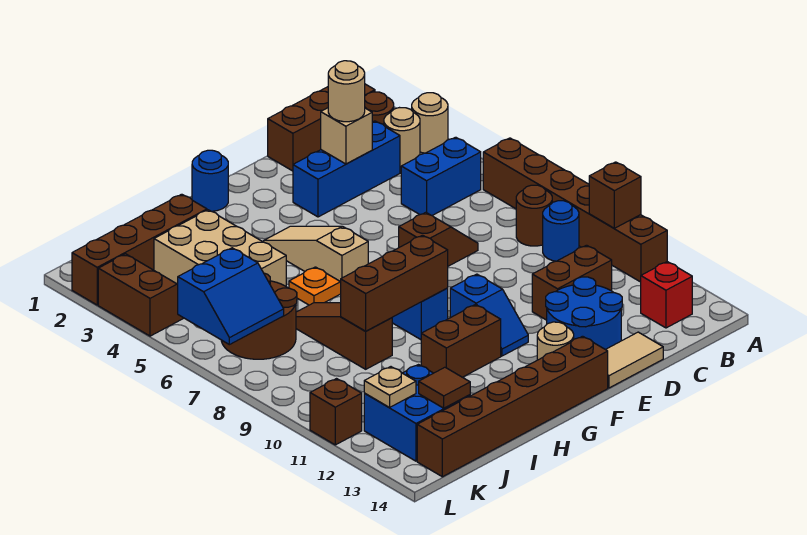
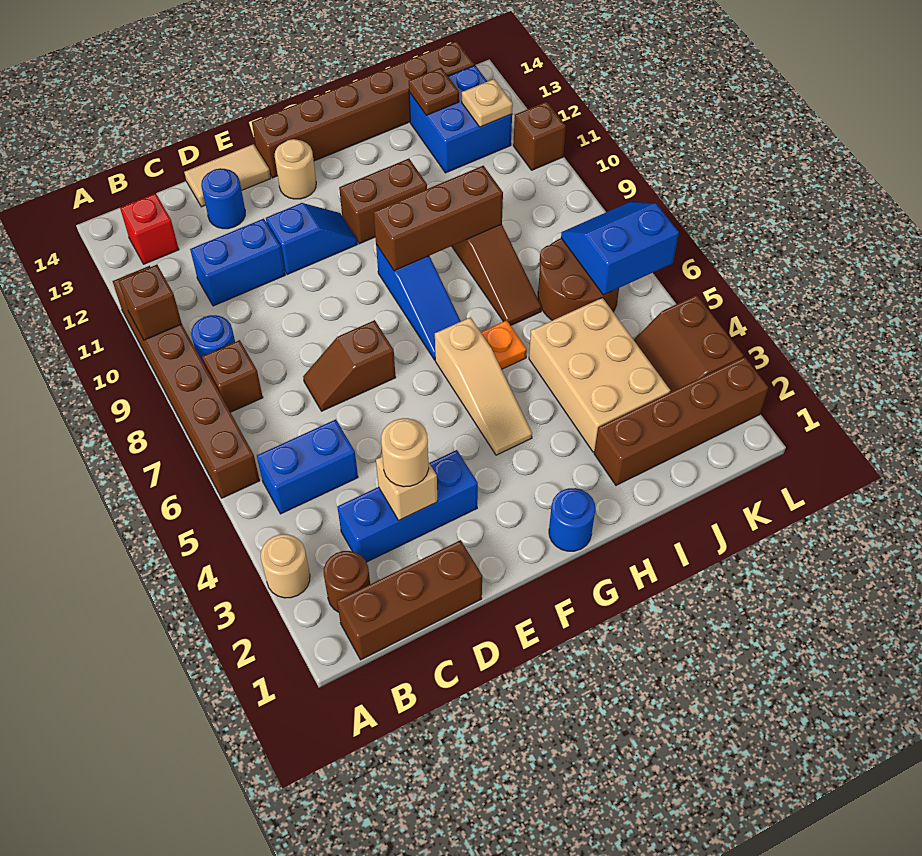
tan 1x1 round brick [384,108,420,168] -> none
brown 1x1 round brick [516,185,552,246] -> brown 1x1 brick [202,340,263,412]
brown 1x2 brick [532,245,612,320] -> blue 1x2 brick [190,219,285,306]
blue 2x2 round brick [546,277,622,349] -> blue 1x1 round brick [201,168,245,229]
blue 1x2 slope [450,274,528,356] -> blue 1x2 slope turned to [266,203,357,274]
brown 1x1 tile [419,367,470,408] -> brown 1x1 plate [409,68,459,115]

